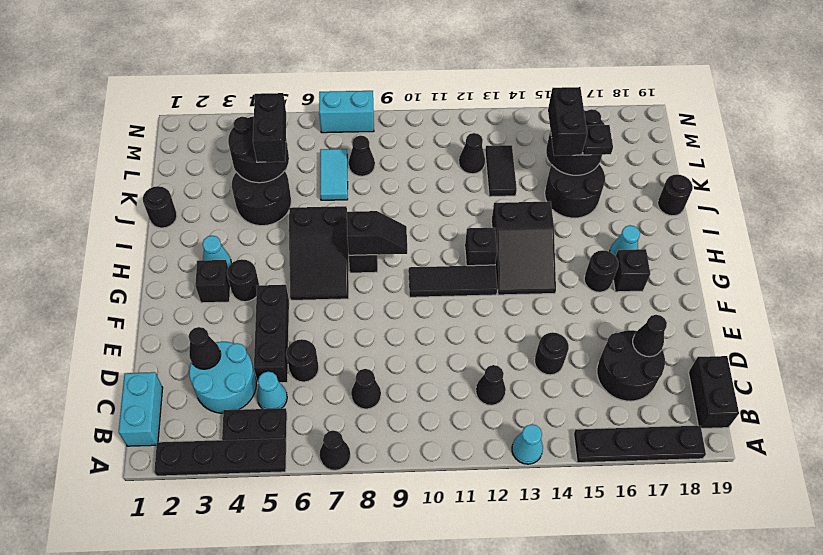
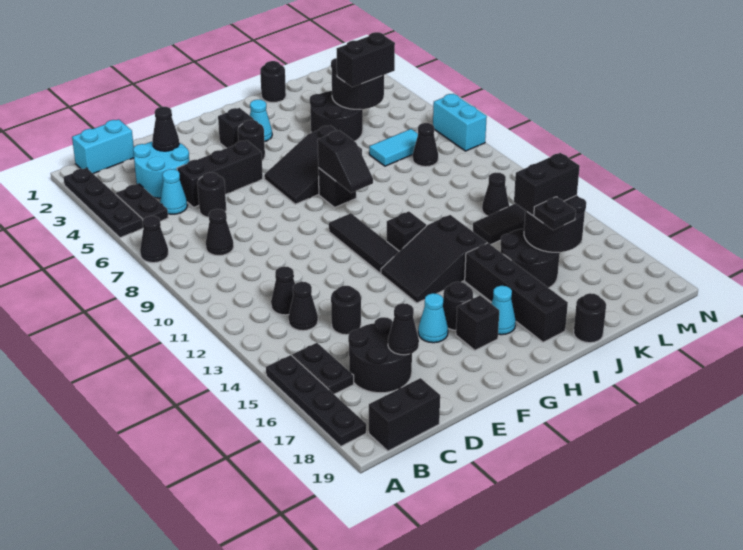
cyan 1x1 cone [512,424,543,464] -> cyan 1x1 cone moved to [418,293,448,343]
none -> black 1x2 plate [292,343,354,394]
none -> black 1x1 cone [288,282,318,331]
none -> black 1x4 brick [465,243,568,342]

